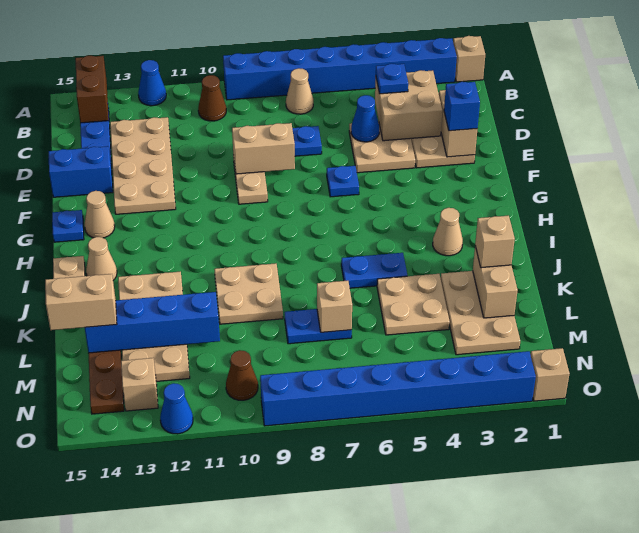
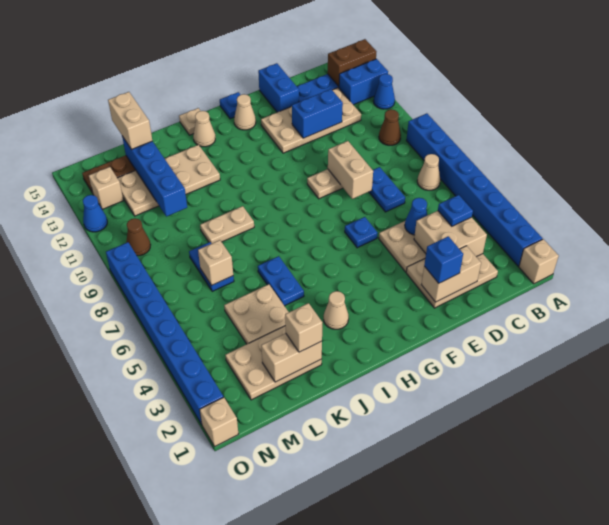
none -> blue 1x2 brick [339,59,388,105]
none -> blue 1x2 brick [292,89,343,138]
tan 2x2 plate [214,263,283,324] -> tan 1x2 plate [200,206,254,243]

